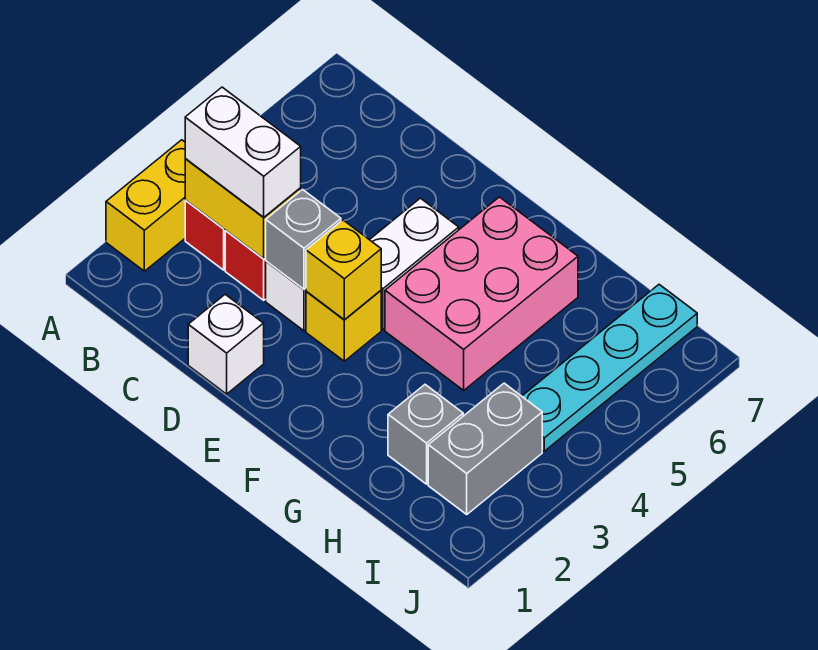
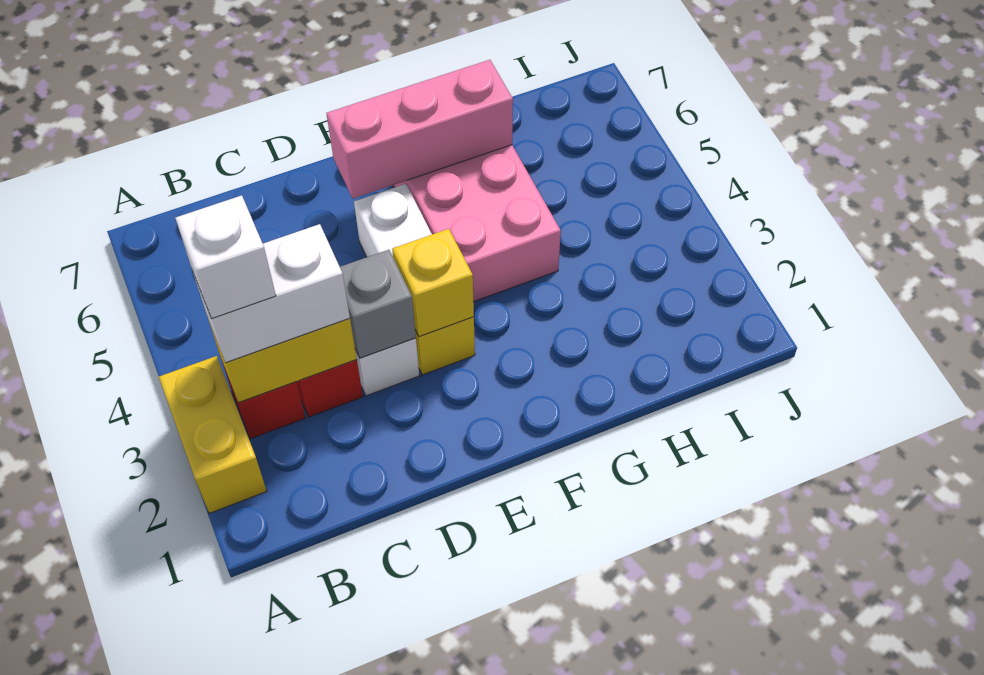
white 1x1 brick [188,294,264,394] -> white 1x1 brick moved to [175,195,276,319]
none -> pink 1x3 brick [326,60,513,199]
grey 1x1 brick [388,385,463,484] -> none
grey 1x2 brick [428,383,542,514] -> none
cyan 1x4 plate [522,285,697,451] -> none

